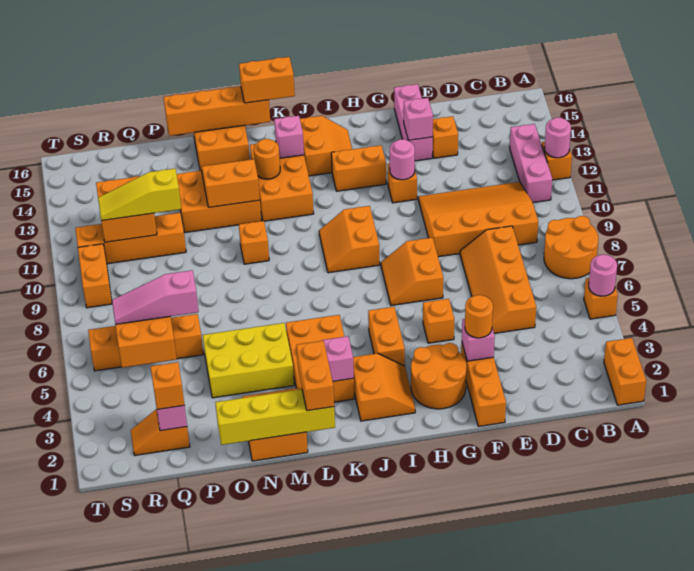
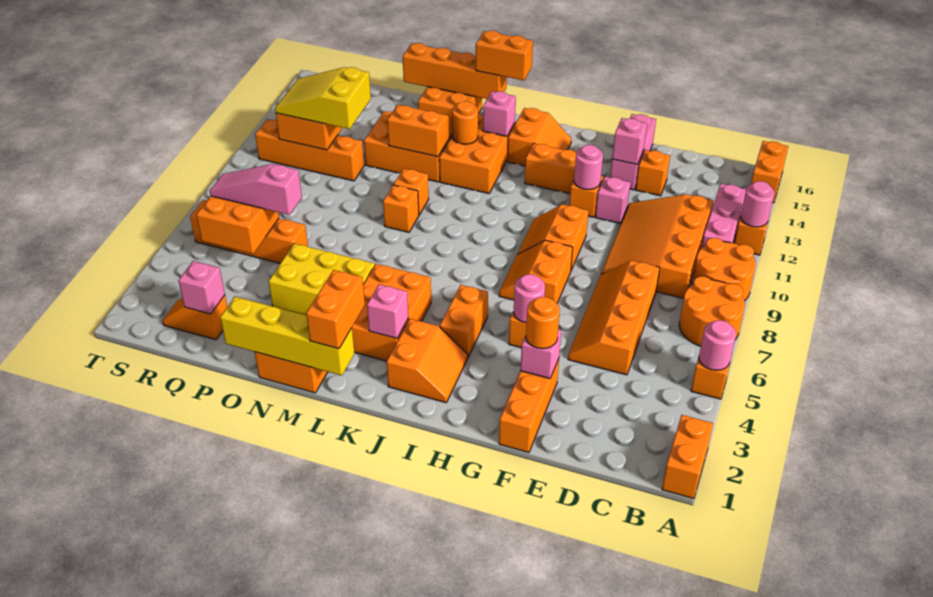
orange 3x4 slope [418,182,538,257] -> orange 3x4 slope turned to [601,194,713,298]
none -> pink 1x1 brick [595,177,630,224]
orange 2x2 round brick [411,343,467,409] -> orange 2x2 round brick moved to [692,238,756,301]
none -> pink 1x1 round brick [514,274,545,323]
orange 2x2 slope [319,206,380,273] -> orange 2x2 slope moved to [518,204,589,270]
yellow 1x3 slope [98,169,181,221] -> yellow 2x3 slope [275,67,371,129]
orange 1x1 brick [151,362,184,409] -> orange 1x1 brick moved to [383,185,419,232]
orange 1x2 brick [78,244,112,308] -> orange 1x2 brick moved to [751,141,788,203]

